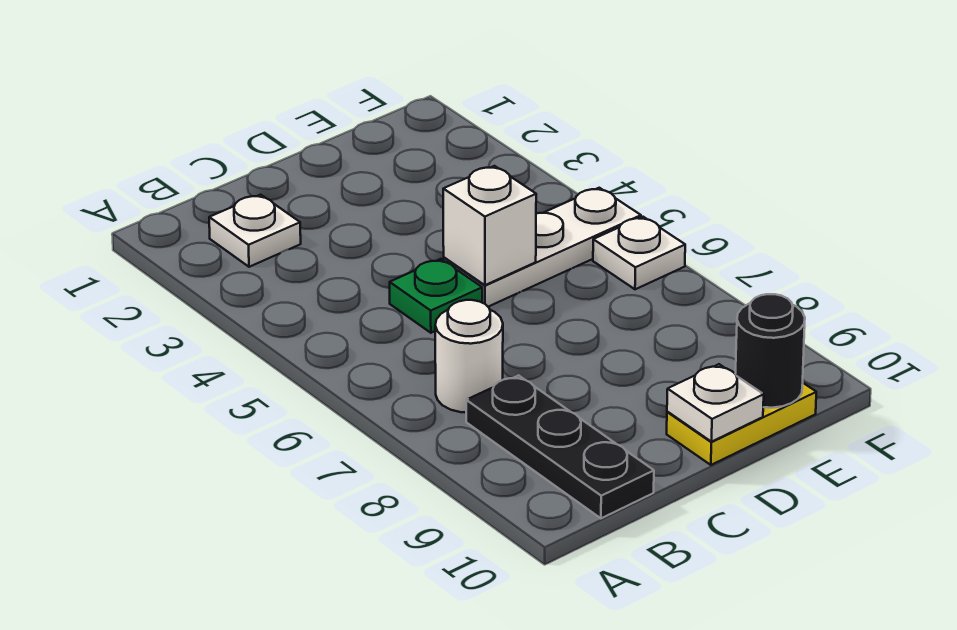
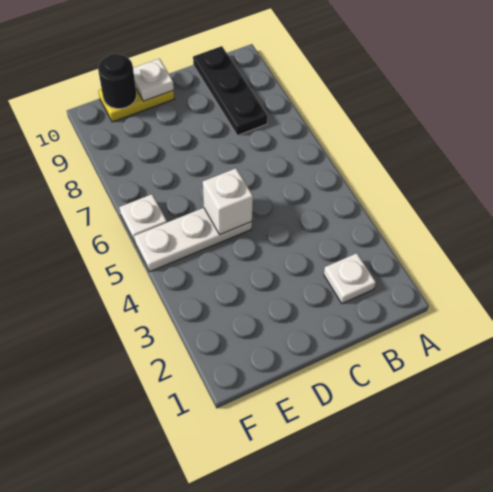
white 1x1 round brick [435,300,503,413] -> none
green 1x1 plate [390,259,482,333] -> none

